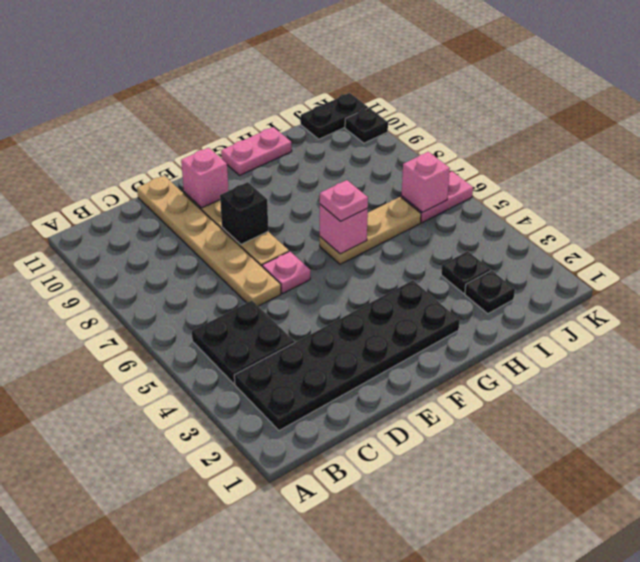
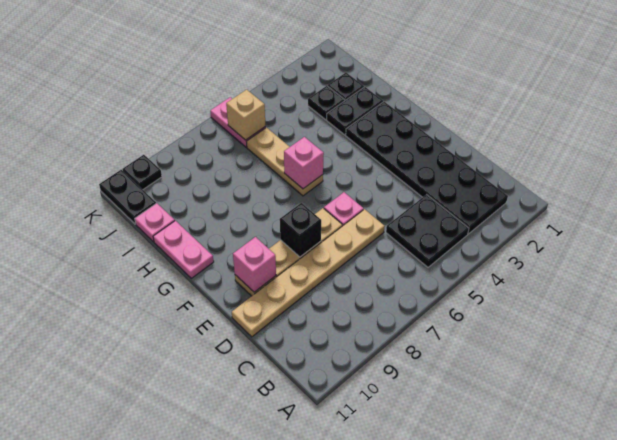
pink 1x1 plate [320,180,368,221] -> pink 1x1 plate moved to [135,203,175,242]
none -> black 1x2 plate [327,87,383,135]
pink 1x1 brick [402,152,450,212] -> tan 1x1 brick [226,90,265,140]

